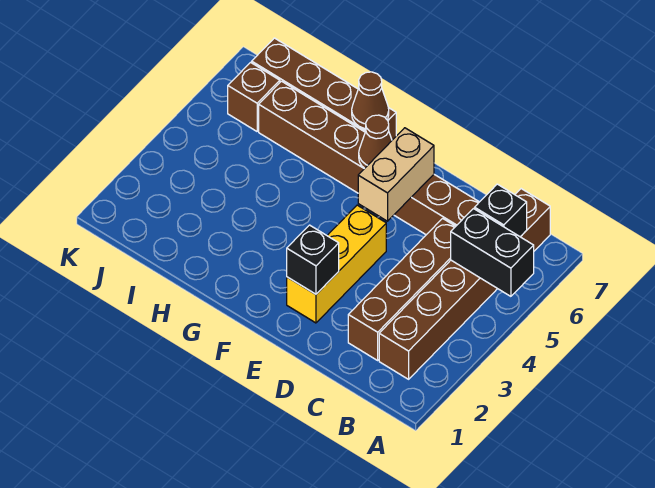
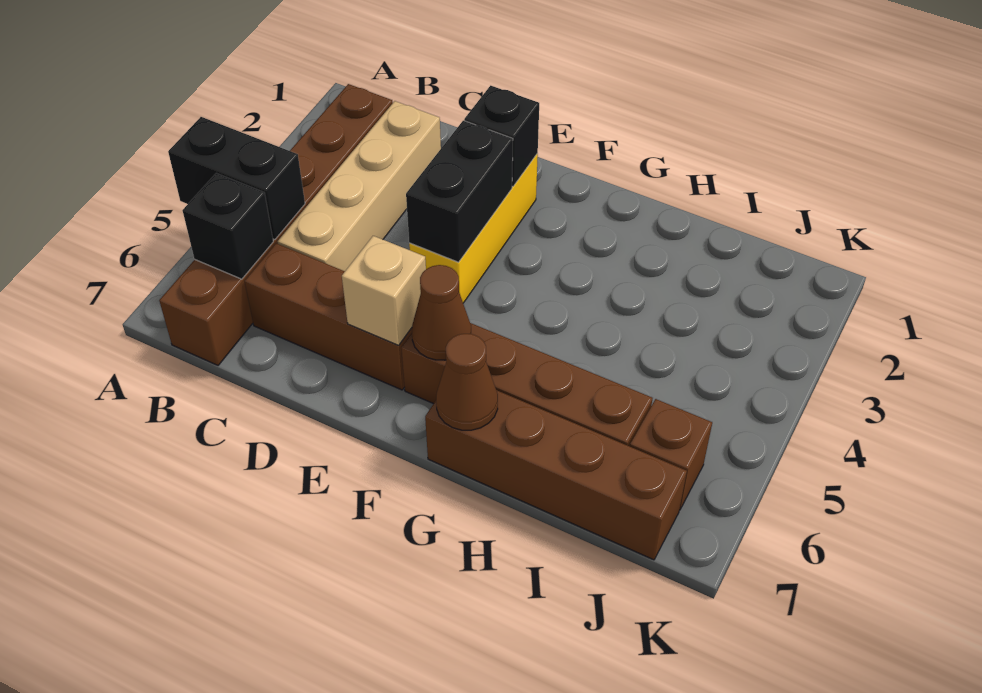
brown 1x4 brick [348,218,456,360] -> tan 1x4 brick [278,101,441,271]
none -> black 1x2 brick [406,121,513,262]
tan 1x2 brick [358,128,434,221] -> tan 1x1 brick [342,236,426,345]

